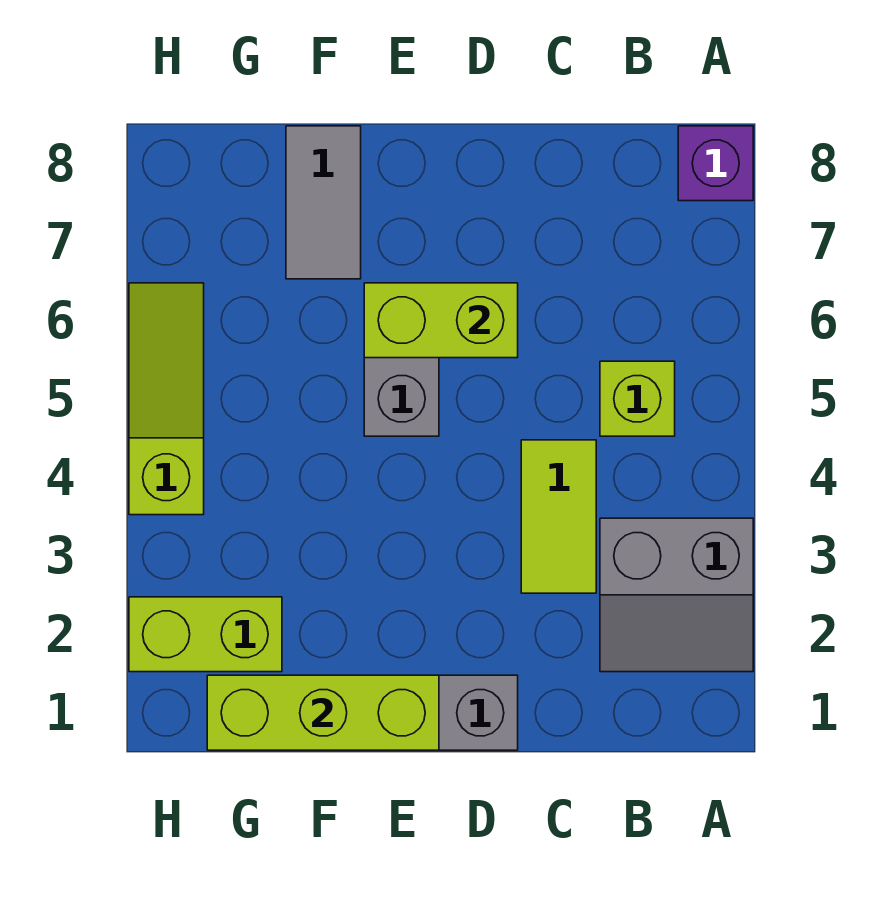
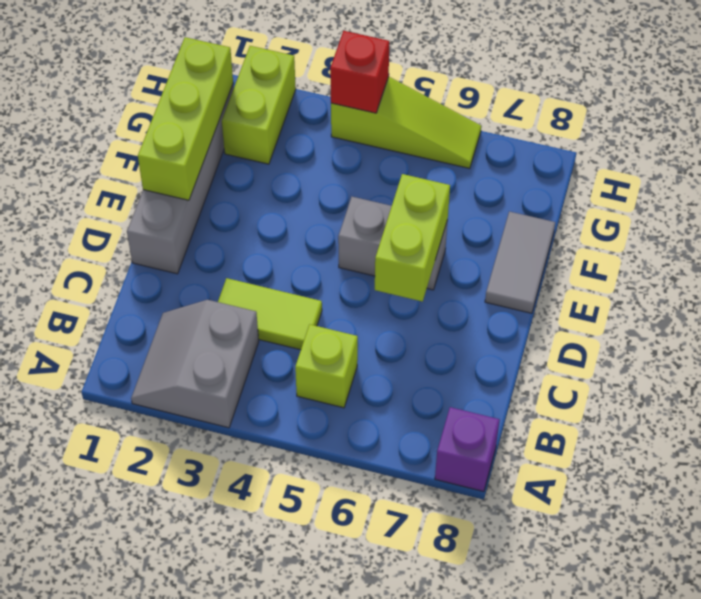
grey 1x2 tile [286,126,361,279] -> grey 1x2 tile turned to [485,212,555,313]
none -> red 1x1 brick [330,31,389,113]

